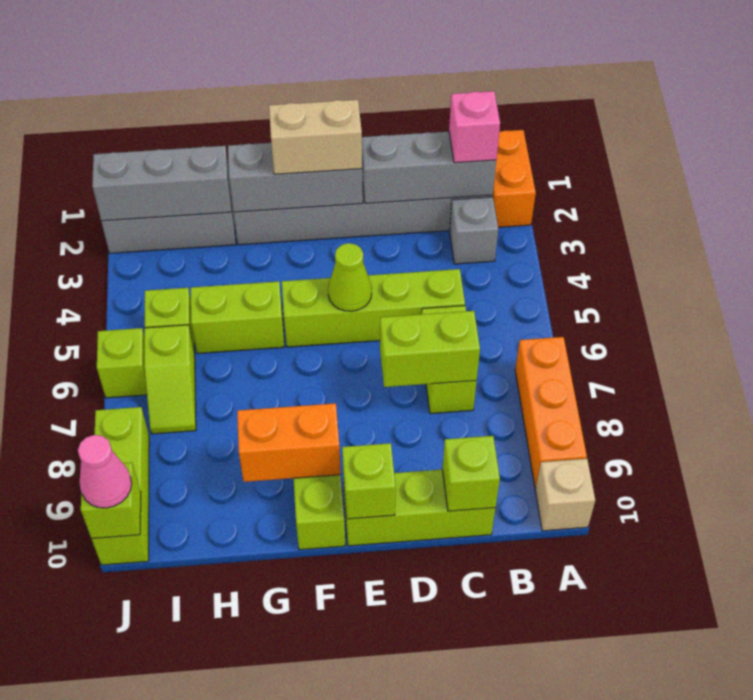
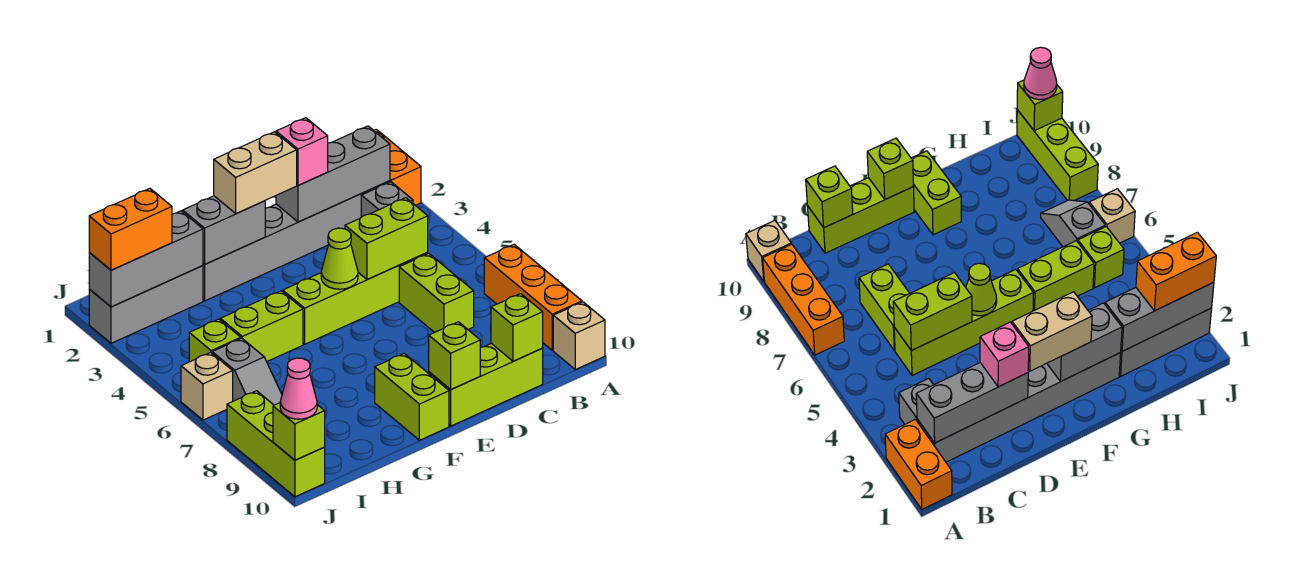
pink 1x1 brick [449,91,500,163] -> pink 1x1 brick moved to [276,118,328,185]
lime 1x2 brick [380,311,480,387] -> lime 1x2 brick moved to [345,198,428,280]
grey 1x3 brick [228,143,363,212] -> grey 1x2 brick [183,196,265,265]
orange 1x2 brick [237,403,341,482] -> orange 1x2 brick moved to [89,188,172,270]
lime 1x2 slope [144,325,196,434] -> grey 1x2 slope [212,338,282,405]
lime 1x1 brick [97,328,147,398] -> tan 1x1 brick [181,352,233,420]

